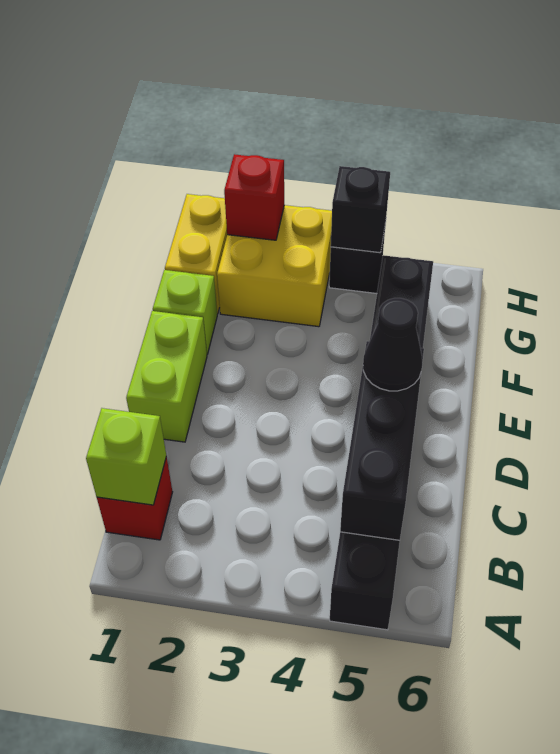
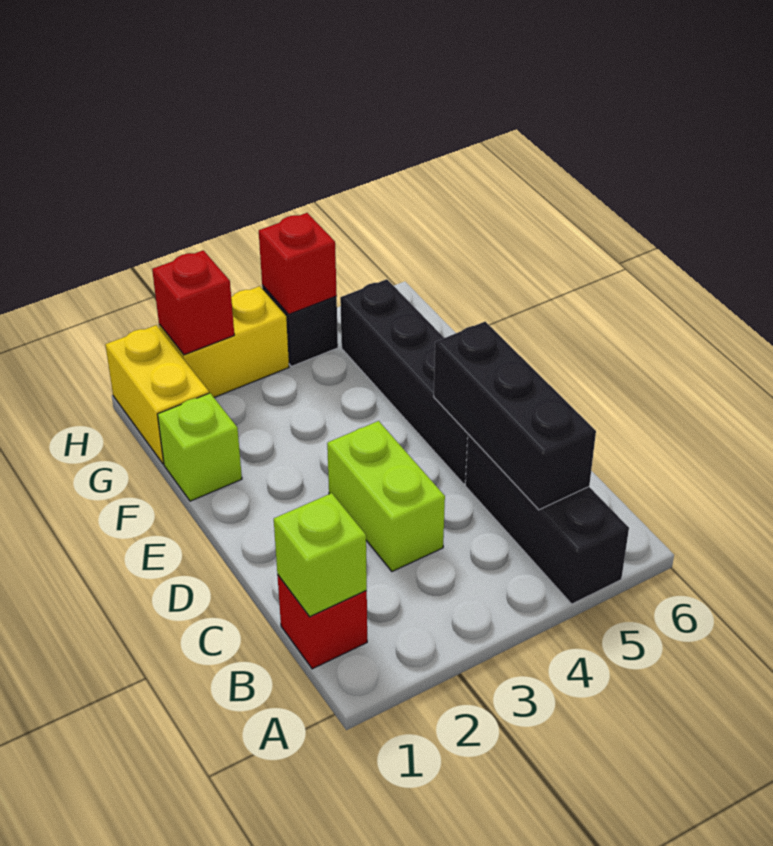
lime 1x2 brick [126,311,207,442] -> lime 1x2 brick moved to [327,421,445,571]
black 1x1 cone [363,298,422,391] -> none
yellow 2x2 brick [217,205,332,327] -> yellow 1x2 brick [159,286,289,397]
black 1x1 brick [331,166,390,253] -> red 1x1 brick [259,213,337,314]

